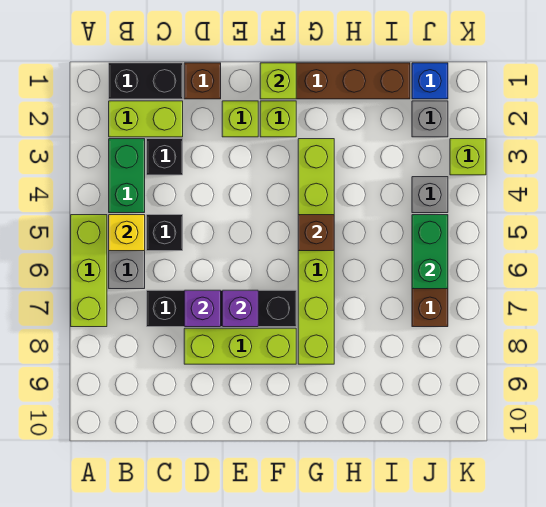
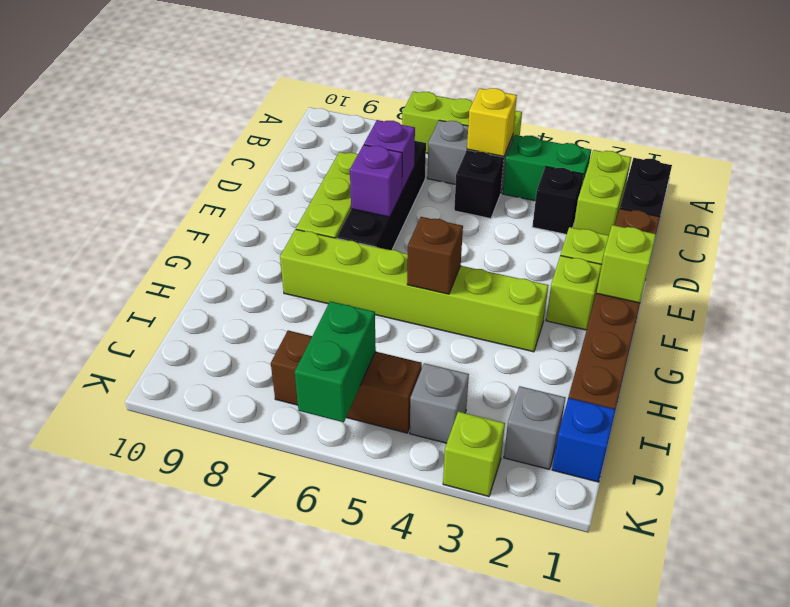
green 1x2 brick [412,215,448,289] -> green 1x2 brick turned to [295,301,376,422]

